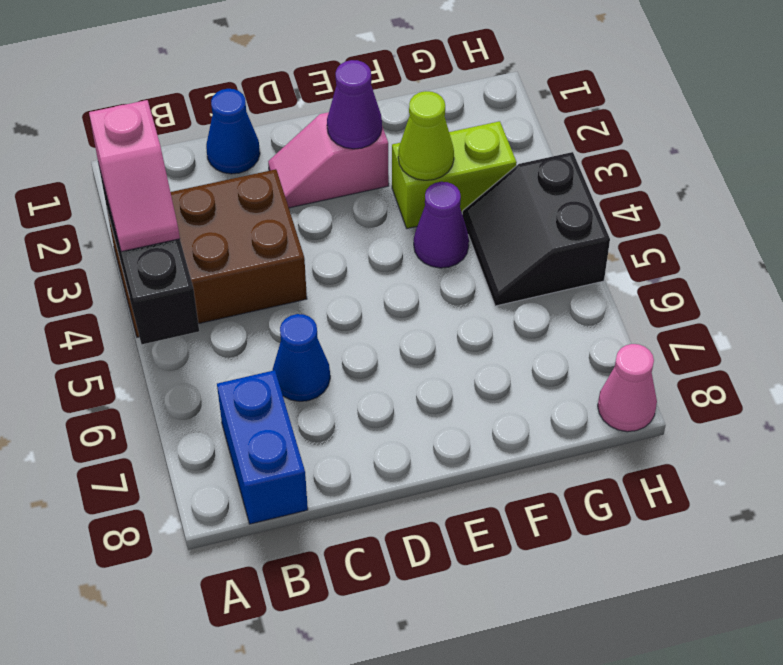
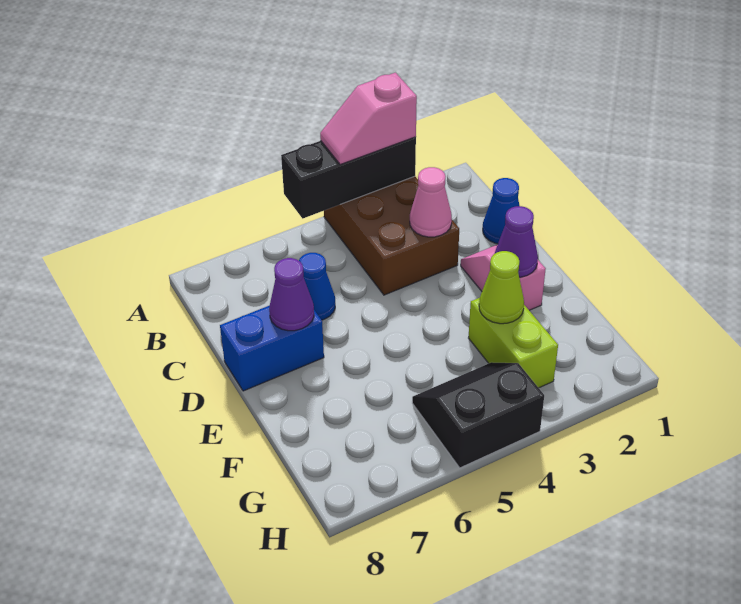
blue 1x2 brick [217,370,308,524] -> blue 1x2 brick moved to [220,305,324,391]
purple 1x1 cone [414,182,469,268] -> purple 1x1 cone moved to [269,258,314,331]
pink 1x1 cone [598,344,657,432] -> pink 1x1 cone moved to [410,167,452,237]

